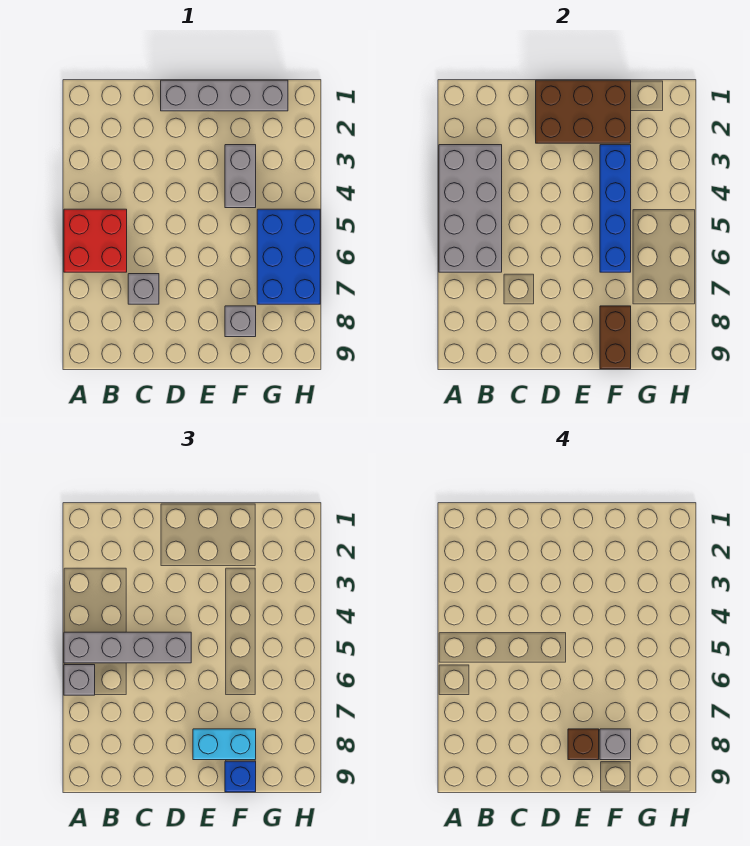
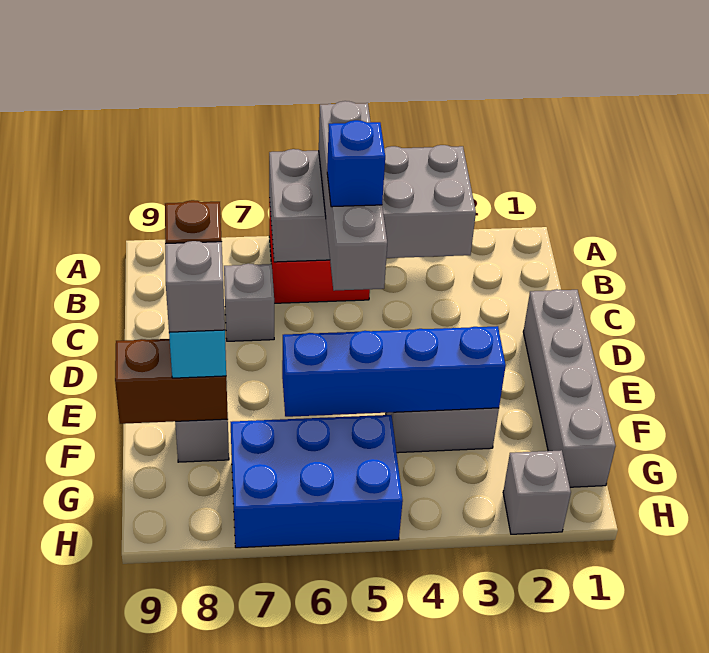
grey 1x1 brick [64,665,95,695] -> grey 1x1 brick moved to [503,450,571,534]
brown 2x3 brick [536,80,631,143] -> none
blue 1x1 brick [225,761,256,792] -> blue 1x1 brick moved to [327,120,385,207]

